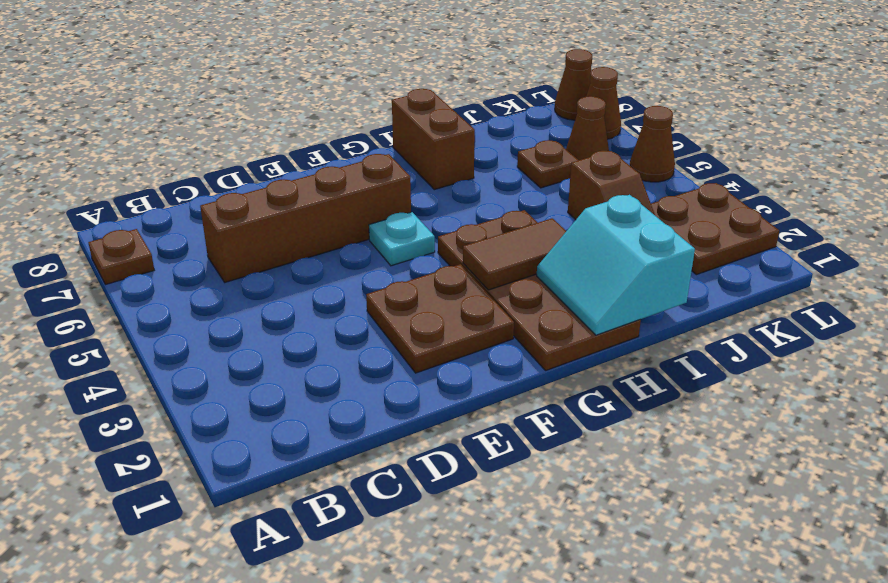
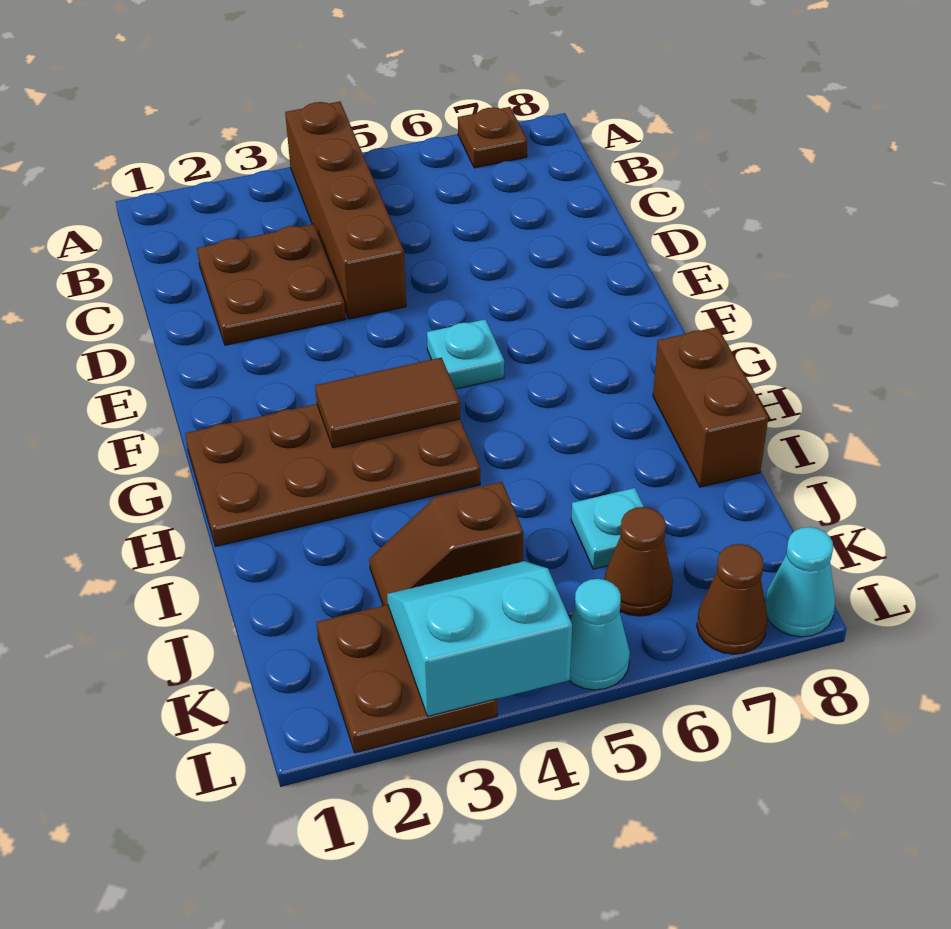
brown 1x4 brick [200,154,411,282] -> brown 1x4 brick moved to [285,101,406,319]
brown 2x2 plate [366,264,514,373] -> brown 2x2 plate moved to [197,224,345,345]
brown 1x2 tile [463,218,566,290] -> brown 1x2 tile turned to [315,357,460,448]
cyan 2x2 slope [537,195,695,335] -> cyan 2x2 slope moved to [387,561,572,716]
brown 1x2 brick [392,89,475,190] -> brown 1x2 brick turned to [653,327,768,487]
brown 1x1 plate [517,140,578,188] -> cyan 1x1 plate [571,488,644,569]
brown 1x1 cone [630,106,675,182] -> cyan 1x1 cone [569,579,630,690]
brown 1x1 cone [555,49,592,120] -> cyan 1x1 cone [765,527,835,637]

